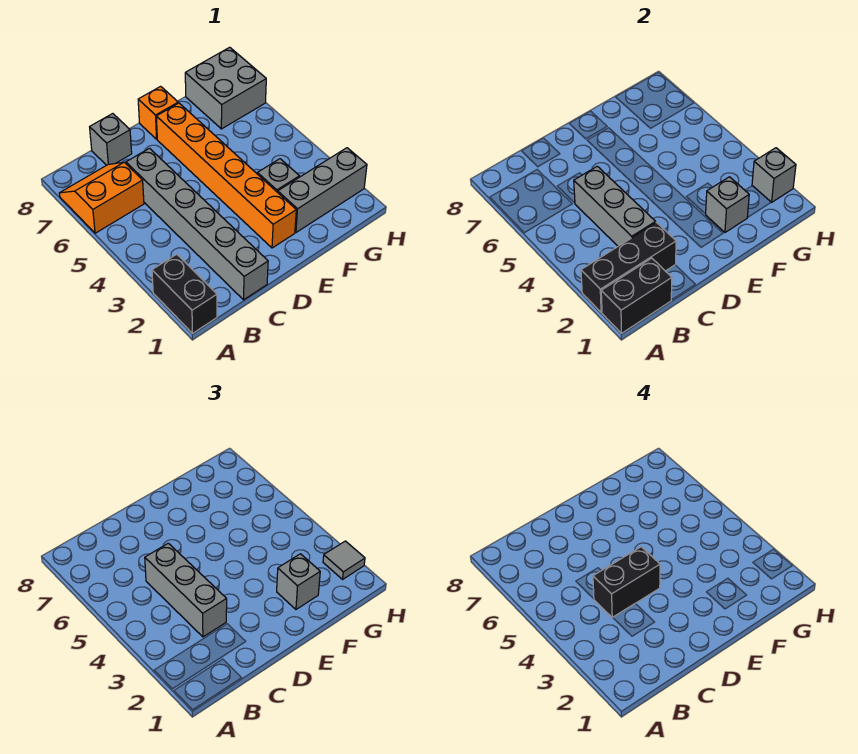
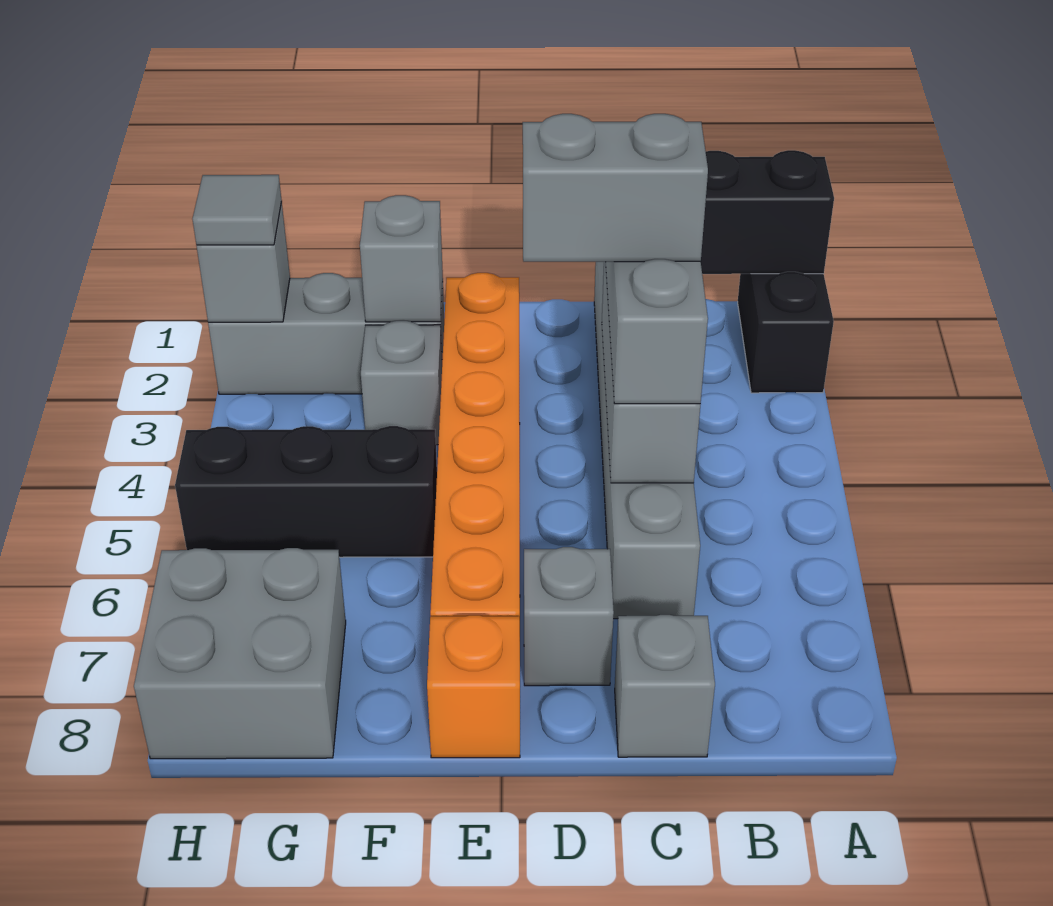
black 1x3 brick [581,223,676,312] -> black 1x3 brick moved to [175,426,437,557]
orange 2x2 slope [59,162,144,233] -> none
black 1x2 brick [593,547,660,618] -> grey 1x2 brick [523,114,708,262]
grey 1x1 brick [277,554,320,609] -> grey 1x1 brick moved to [524,547,614,686]

